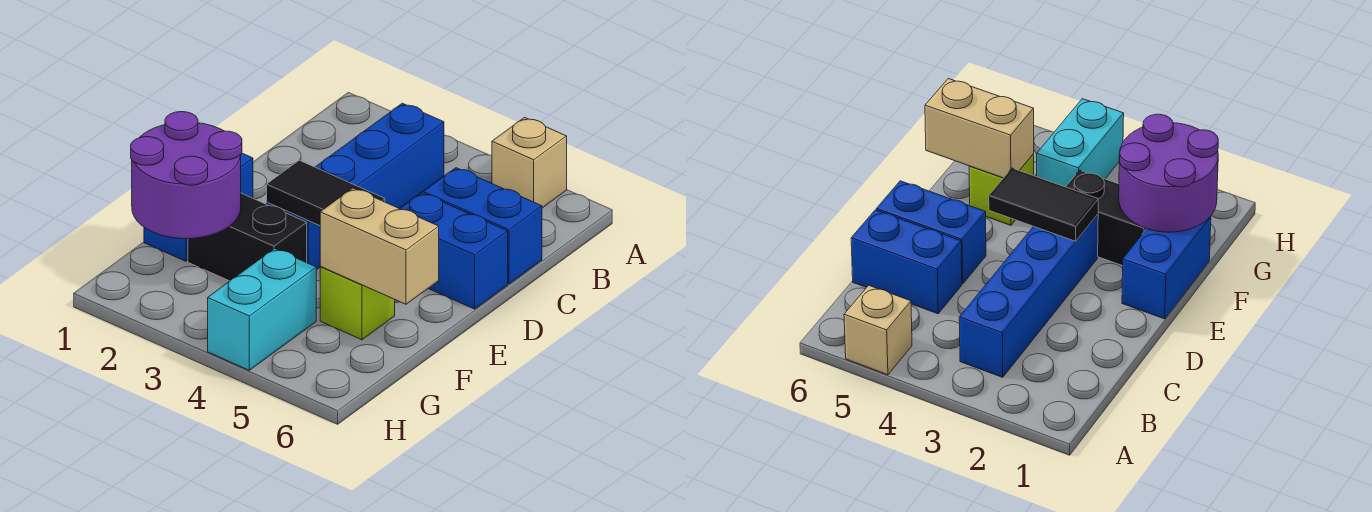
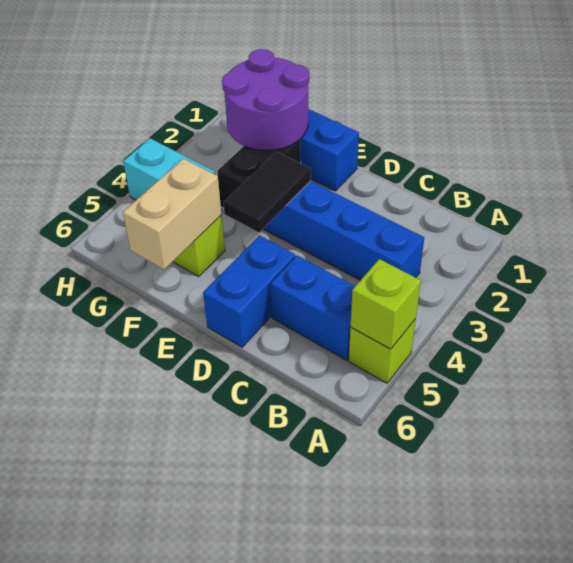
tan 1x1 brick [492,117,567,208] -> lime 1x1 brick [349,319,416,383]
none -> lime 1x1 brick [351,259,421,349]
blue 1x2 brick [423,168,542,284] -> blue 1x2 brick turned to [271,255,355,360]

